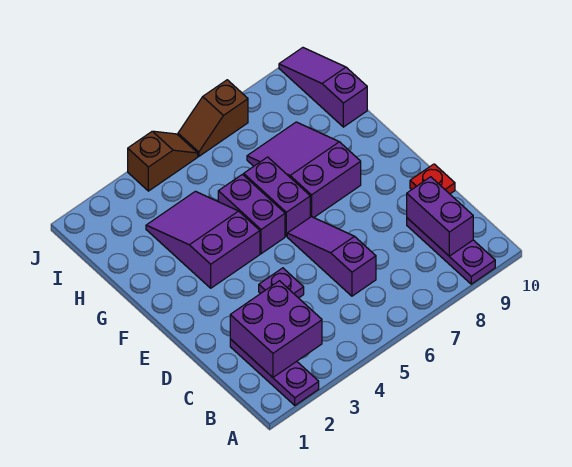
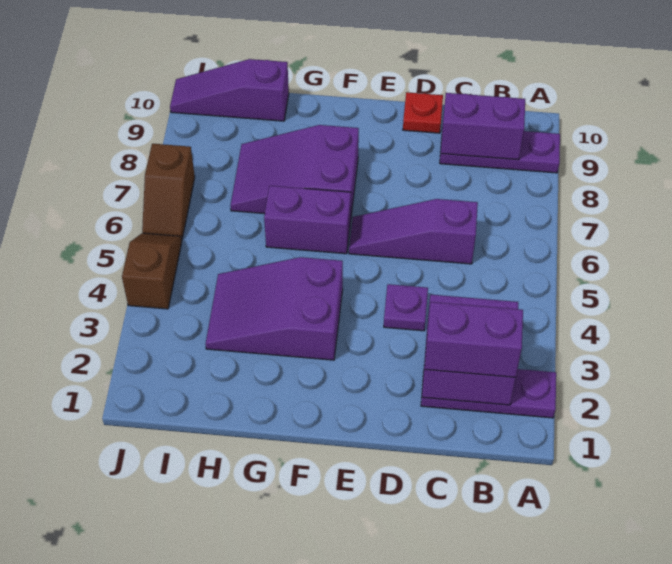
purple 1x2 brick [218,174,285,254] -> purple 1x2 brick moved to [425,302,523,378]

